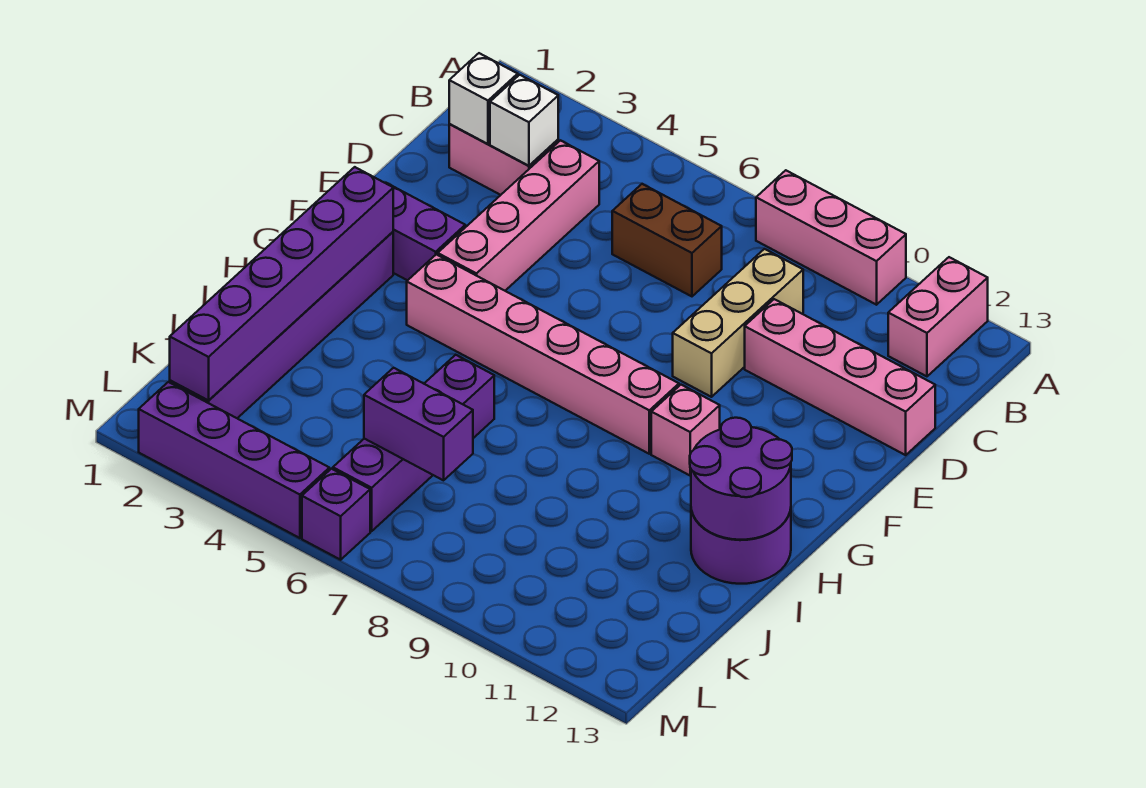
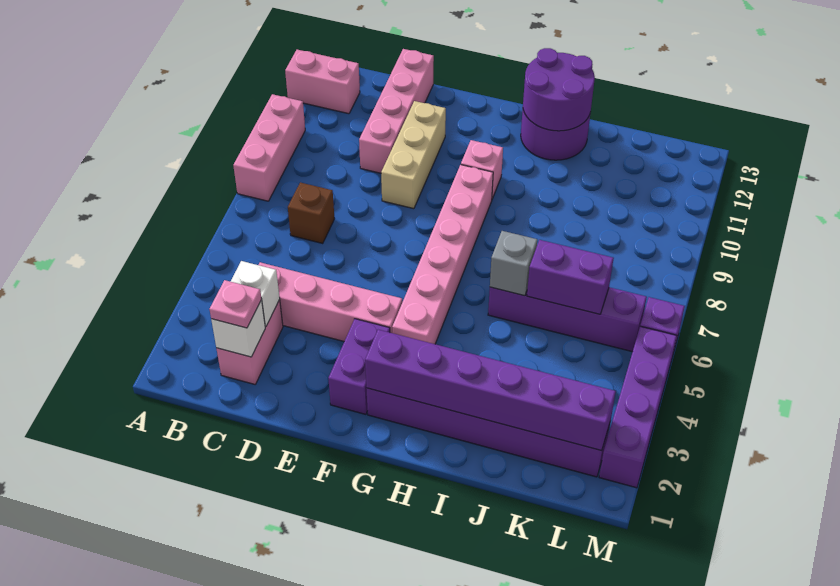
none -> pink 1x1 plate [209,280,262,328]
brown 1x2 brick [612,184,722,296] -> brown 1x1 brick [288,182,335,243]
tan 1x3 brick [673,249,803,397] -> tan 1x3 brick turned to [381,101,446,209]
none -> grey 1x1 brick [490,231,537,296]
purple 1x2 brick [364,368,473,480] -> purple 1x2 brick turned to [527,240,614,314]

